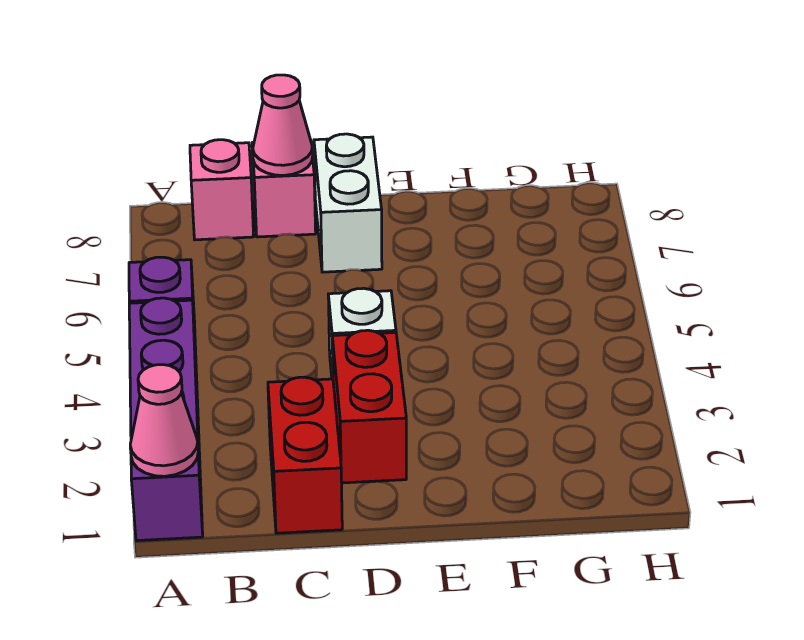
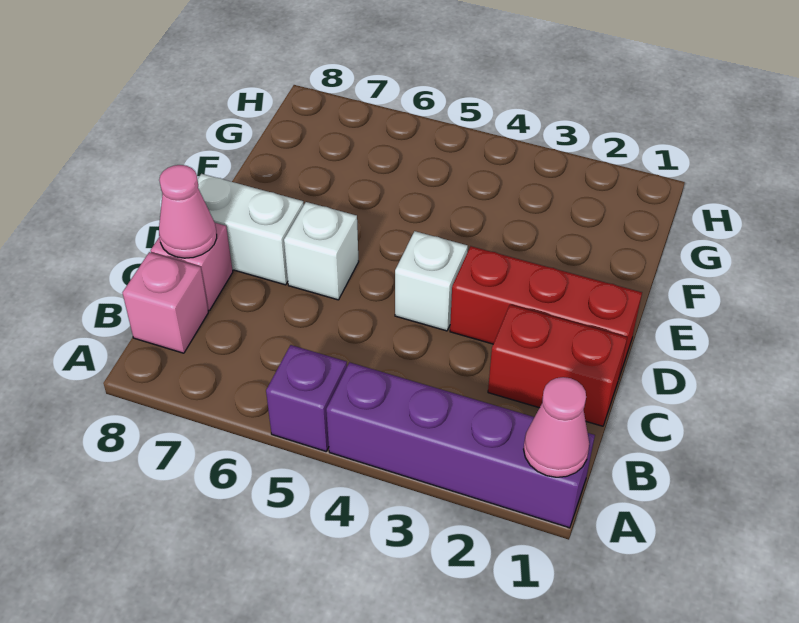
red 1x2 brick [332,330,406,483] -> red 1x3 brick [450,246,642,376]
none -> white 1x1 brick [284,202,359,300]

